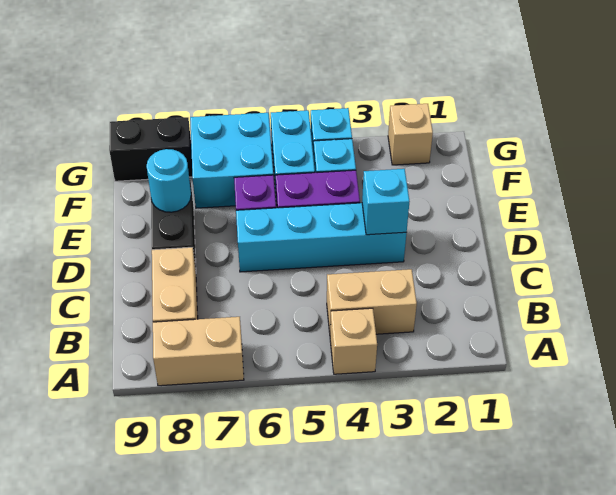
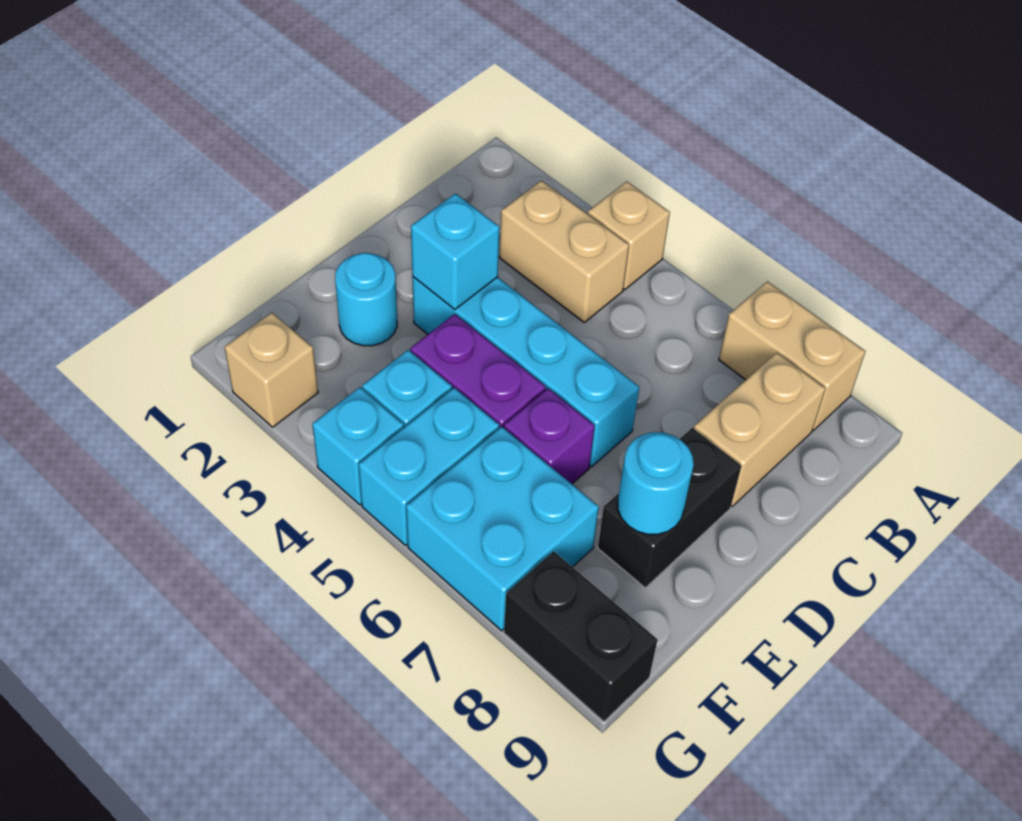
none -> cyan 1x1 round brick [335,253,397,346]

